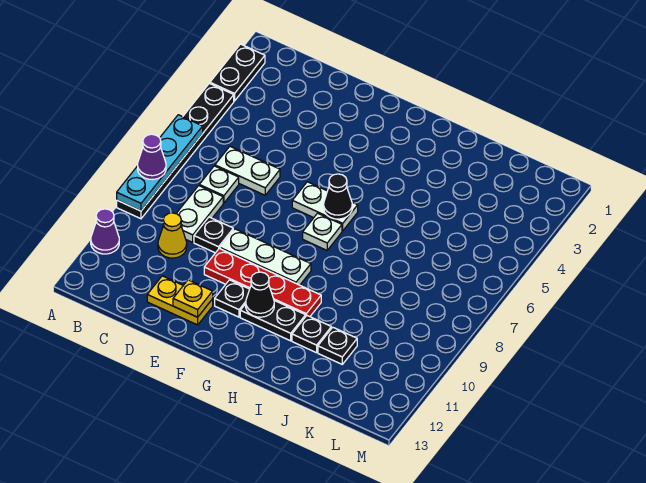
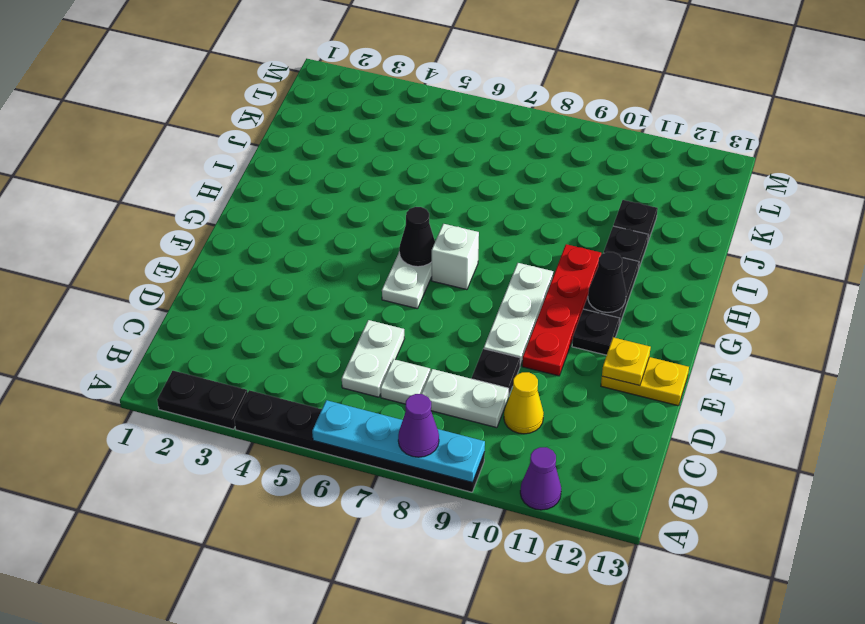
yellow 1x2 plate [147,276,213,325] -> yellow 1x2 plate turned to [601,357,689,406]
white 1x1 plate [303,213,342,250] -> white 1x1 brick [432,224,479,290]

